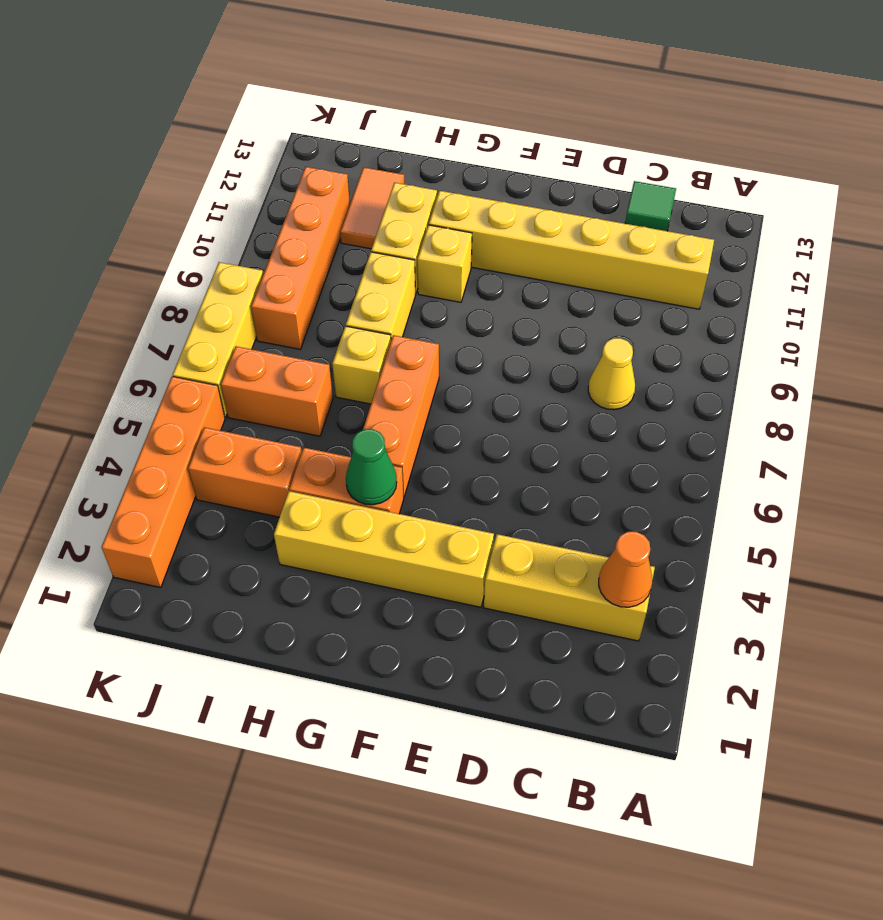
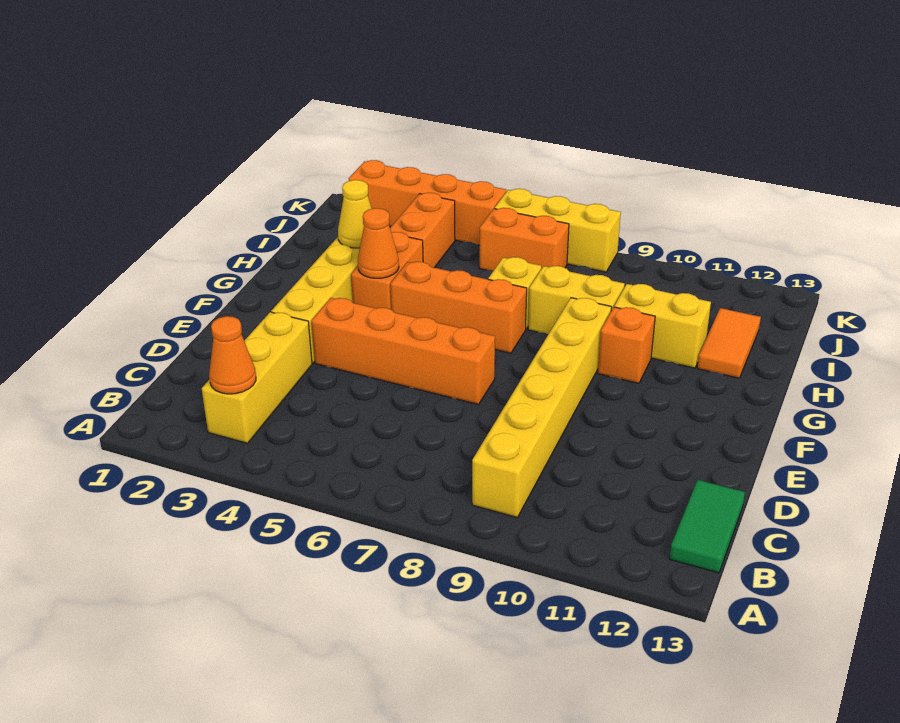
yellow 1x6 brick [429,191,714,309] -> yellow 1x6 brick moved to [472,298,612,517]
yellow 1x1 cone [588,338,635,410] -> yellow 1x1 cone moved to [338,180,372,248]
green 1x1 tile [625,181,676,231] -> green 1x2 tile [670,480,745,573]
green 1x1 cone [346,429,397,505] -> orange 1x1 cone [358,208,399,278]
yellow 1x1 brick [417,225,472,302] -> orange 1x1 brick [598,307,655,383]
orange 1x2 brick [221,346,333,436] -> orange 1x2 brick turned to [479,208,569,270]
orange 1x2 tile [340,167,404,249] -> orange 1x2 tile turned to [697,308,761,378]
orange 1x4 brick [251,167,350,349] -> orange 1x4 brick moved to [311,298,495,404]

